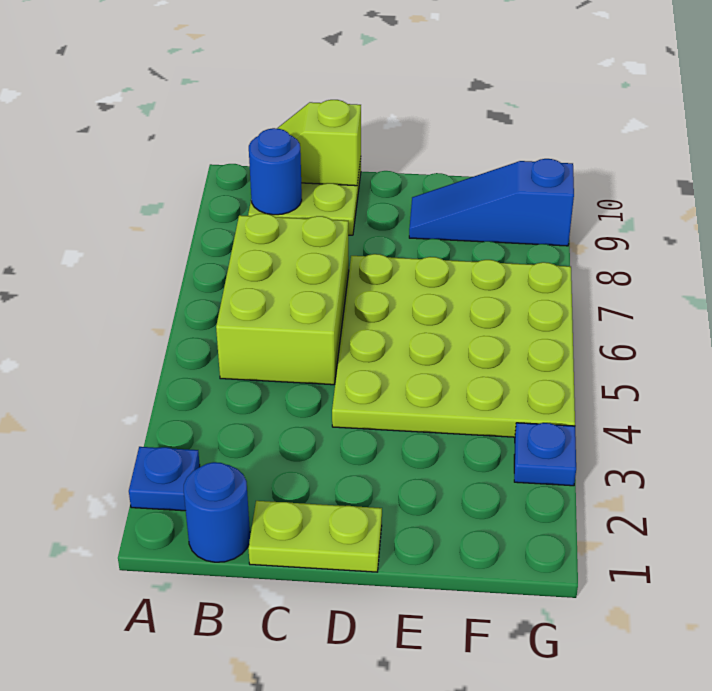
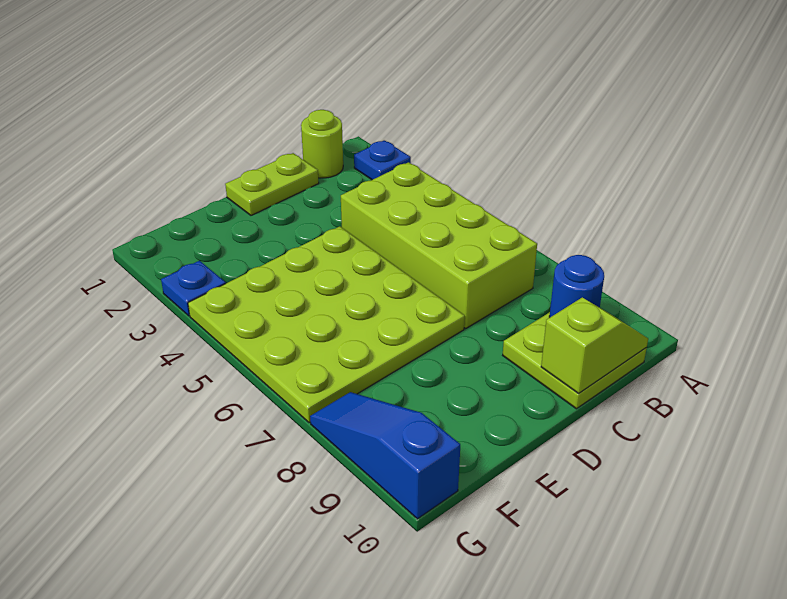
blue 1x1 round brick [184,462,250,562] -> lime 1x1 round brick [301,110,343,178]
lime 2x3 brick [216,214,349,385] -> lime 2x4 brick [341,162,537,328]
blue 1x3 slope [409,159,574,246] -> blue 1x3 slope turned to [310,392,460,519]

